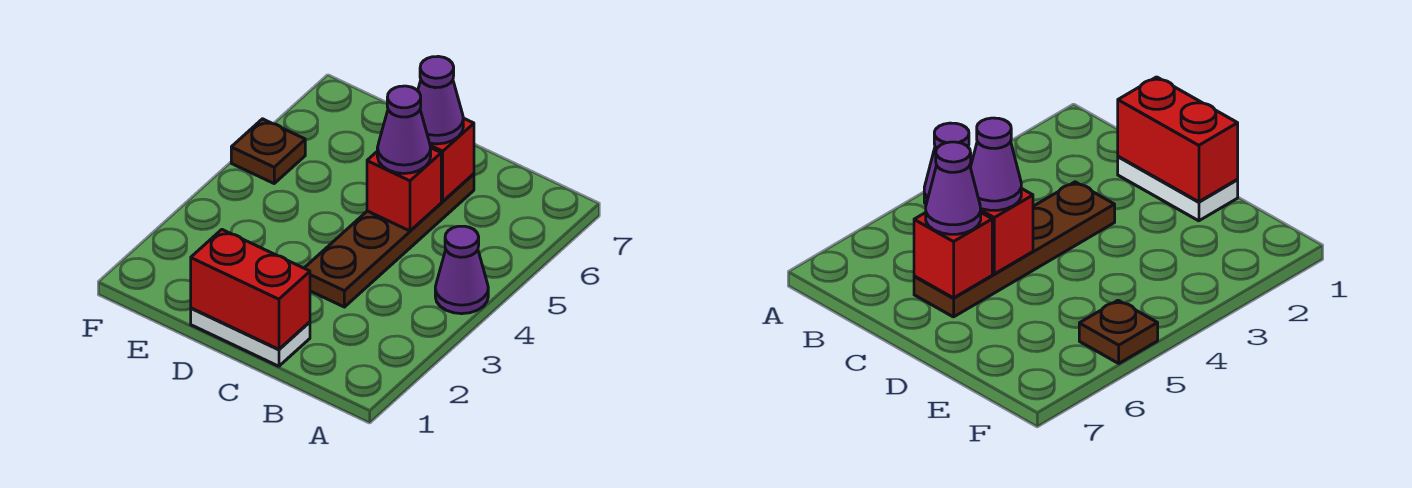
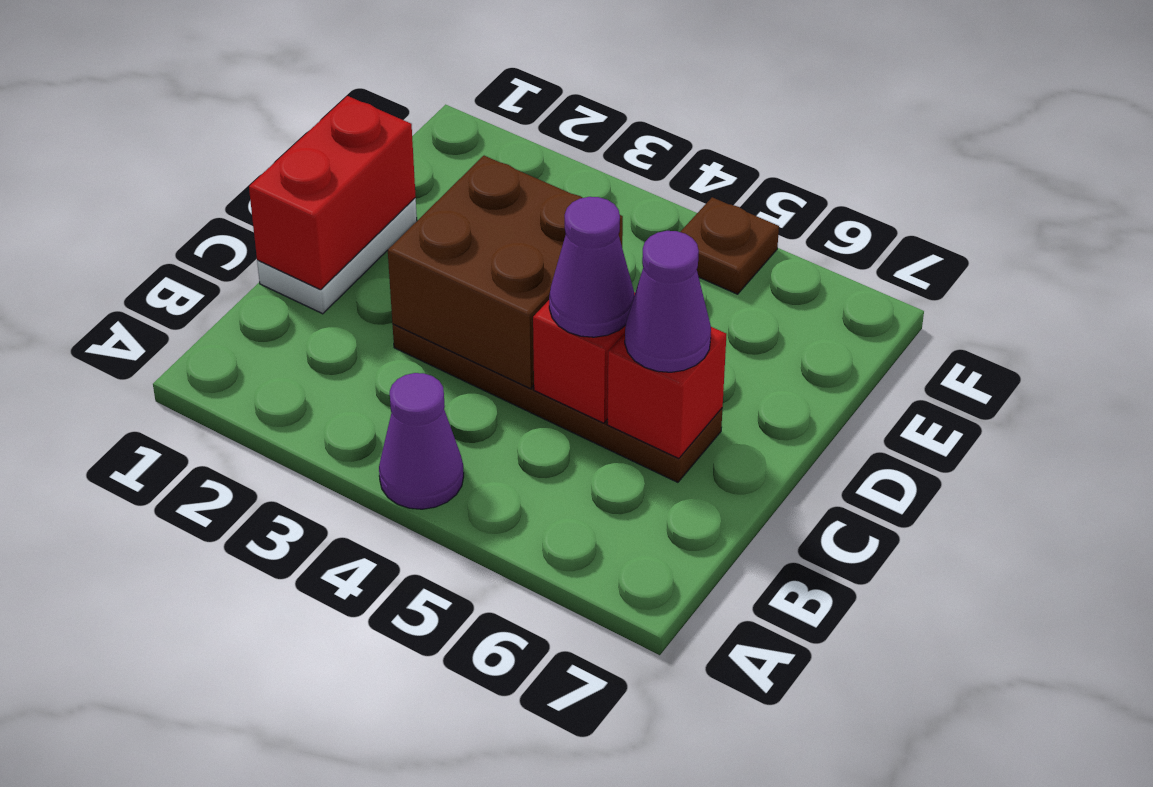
none -> brown 2x2 brick [388,156,623,389]

